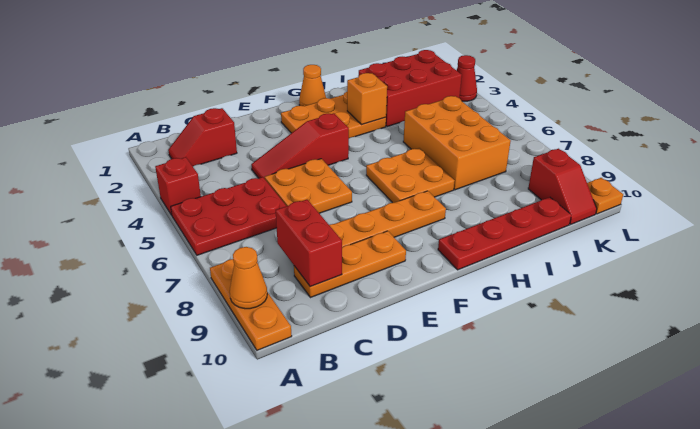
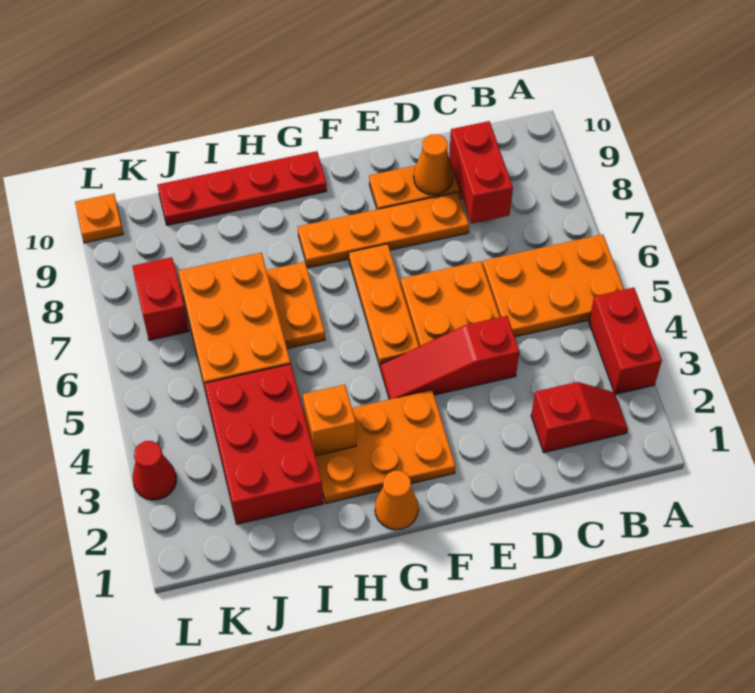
red 1x1 brick [155,157,201,215] -> red 1x2 brick [589,287,662,394]
red 2x3 plate [171,177,286,255] -> orange 2x3 plate [483,234,624,337]
orange 1x3 plate [210,259,292,350] -> orange 1x3 plate moved to [349,244,419,366]
orange 1x1 cone [230,247,267,309] -> orange 1x1 cone moved to [414,134,453,195]
red 1x3 slope [251,113,349,179] -> red 1x3 slope turned to [380,316,519,399]
orange 2x2 plate [366,148,455,203] -> orange 1x2 plate [266,262,325,349]
red 2x3 brick [358,50,462,127] -> red 2x3 brick turned to [205,364,323,524]
red 1x2 slope [528,149,597,224] -> red 1x2 slope moved to [132,257,189,340]

